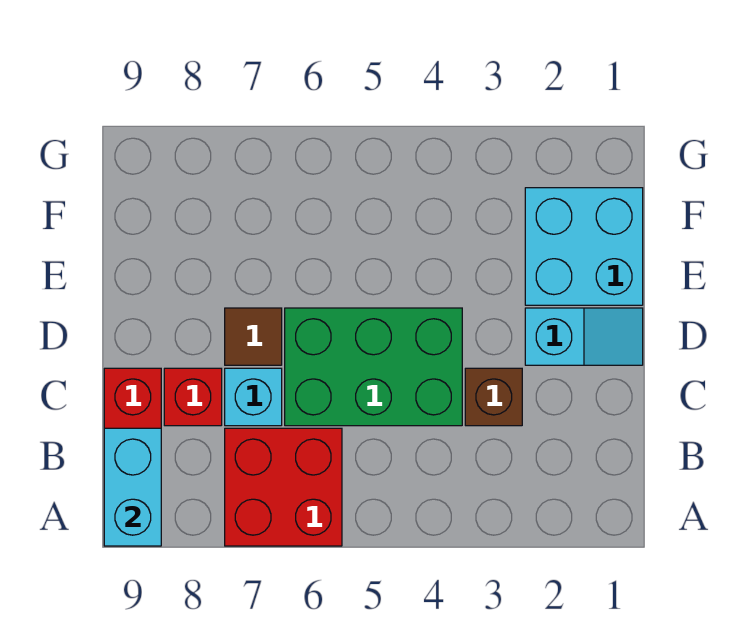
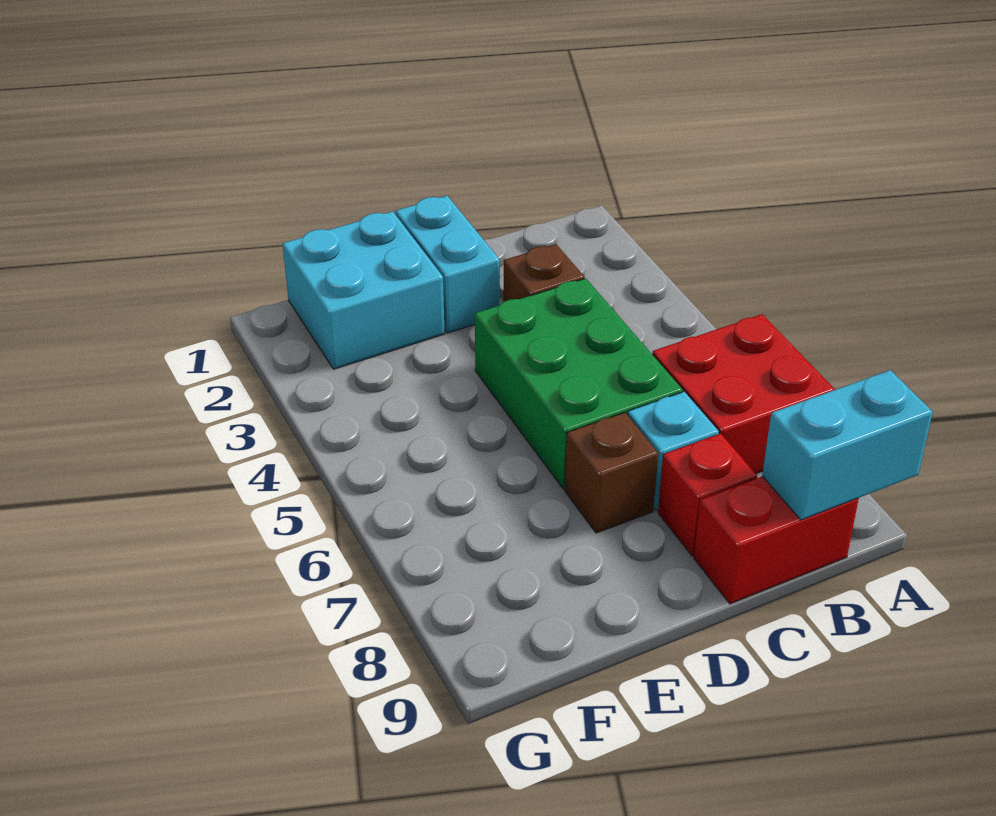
cyan 1x2 slope [525,308,643,365] -> cyan 1x2 brick [395,196,500,333]
brown 1x1 tile [225,308,282,365] -> brown 1x1 brick [565,412,658,533]

